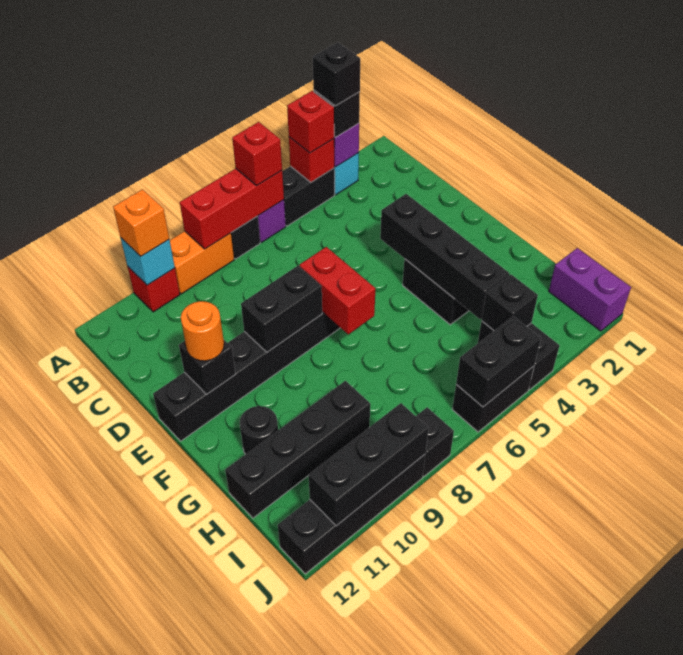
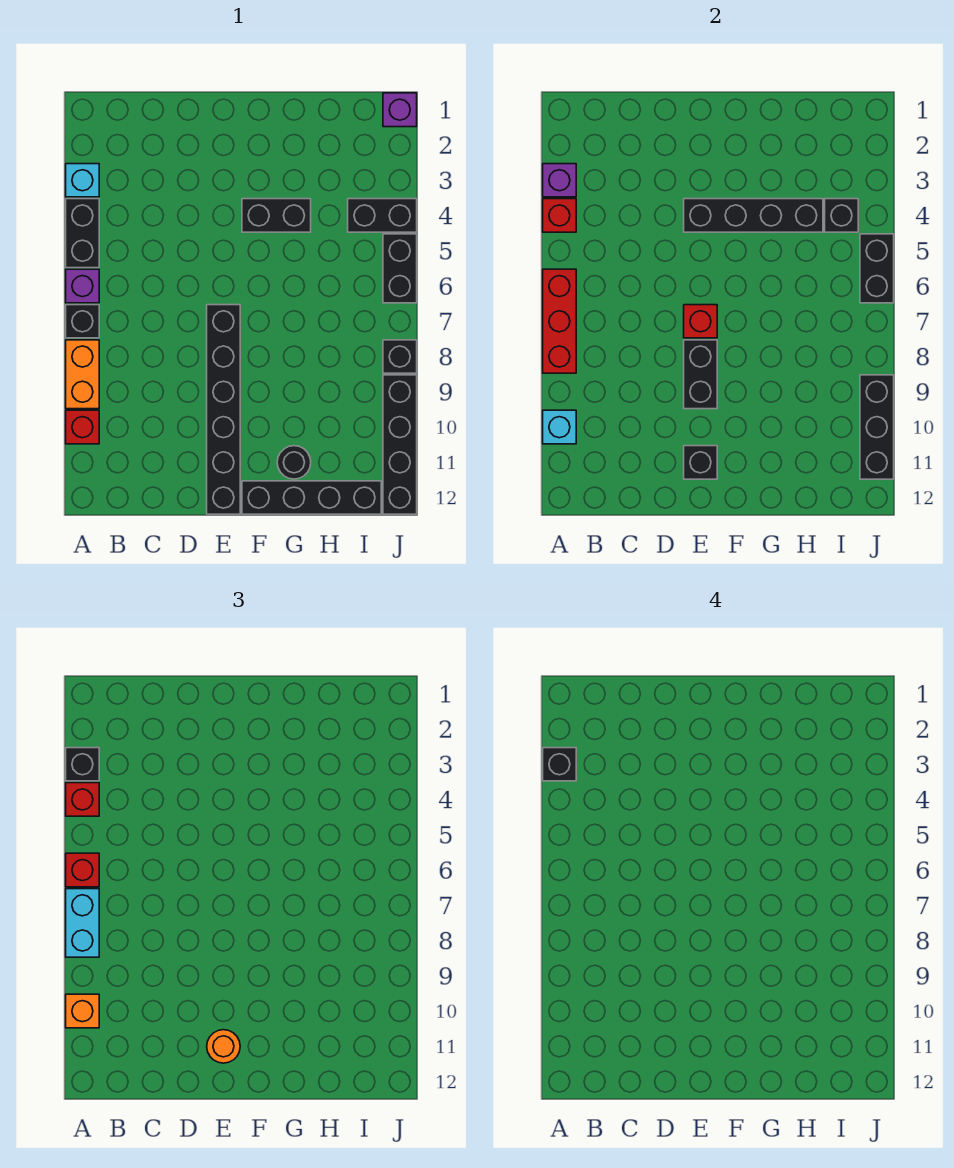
none -> cyan 1x2 brick [66,889,99,957]
red 1x2 brick [300,247,375,334] -> red 1x1 brick [684,305,717,338]
black 1x4 brick [225,381,370,518] -> black 1x4 brick turned to [242,481,381,514]
purple 1x2 brick [549,248,631,331] -> purple 1x1 brick [383,93,417,127]

